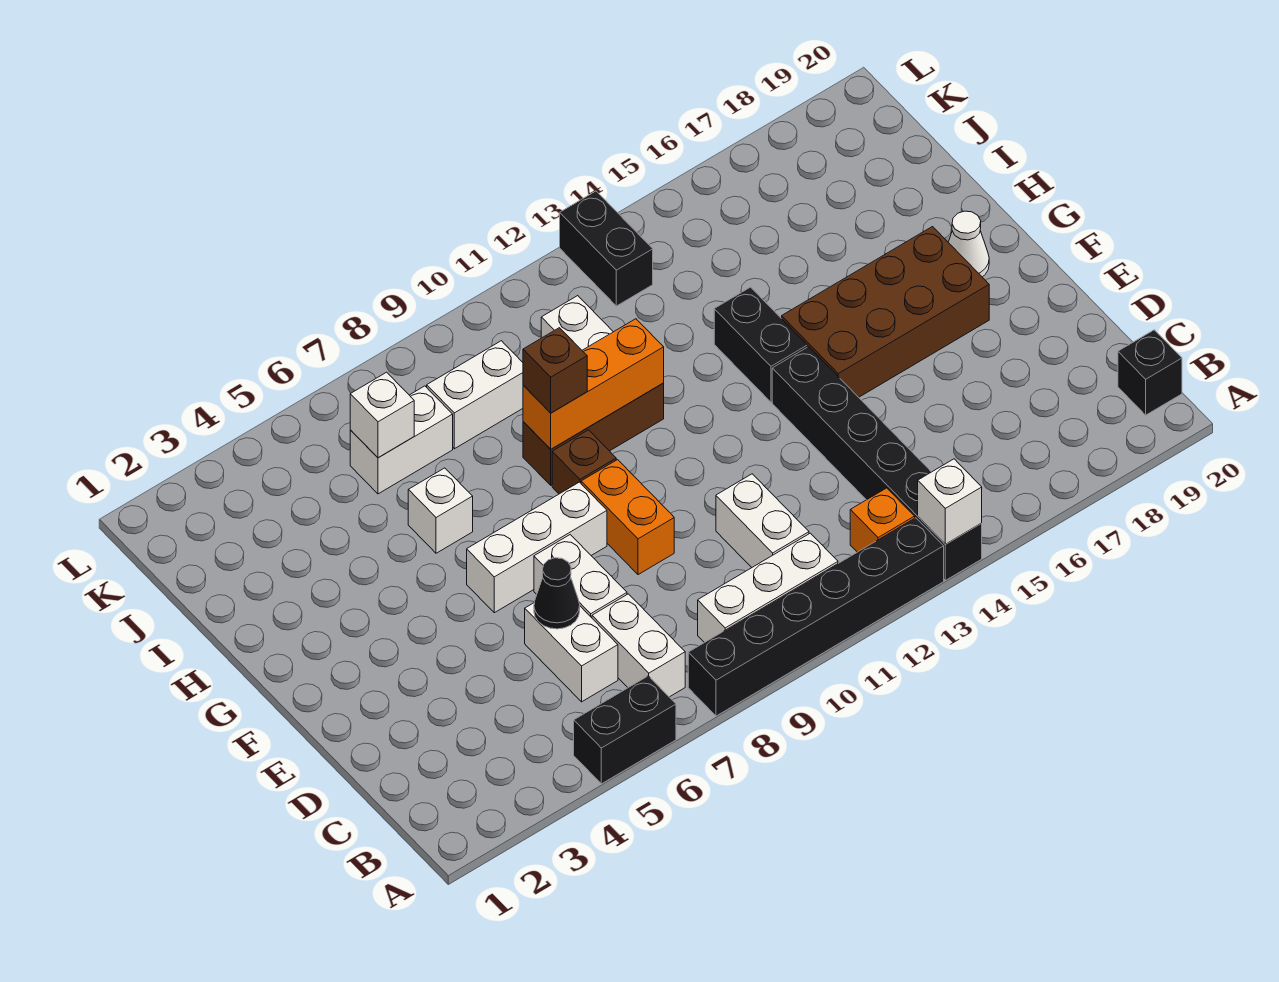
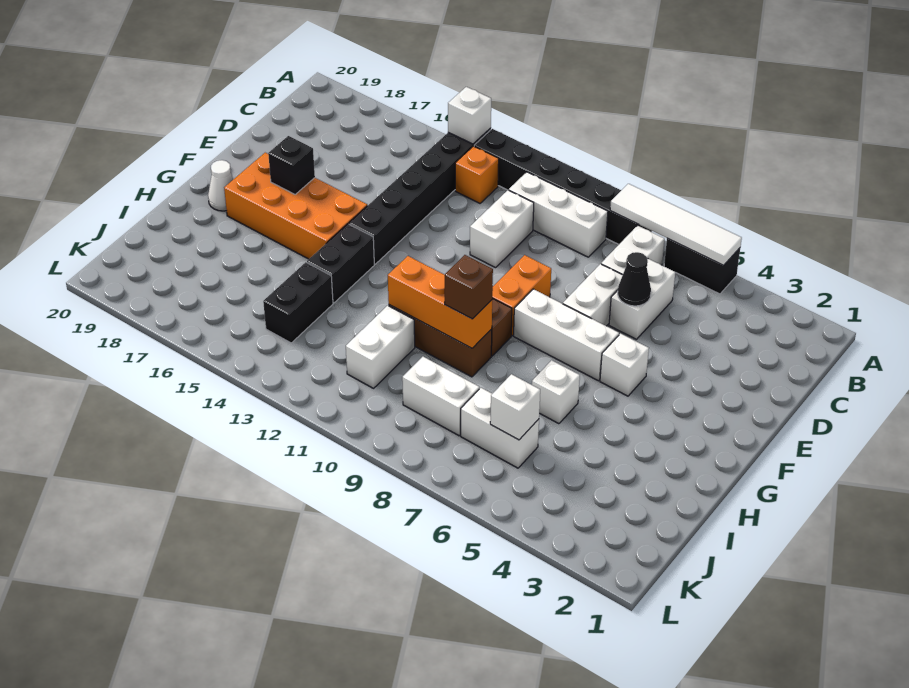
none -> white 1x4 tile [610,184,742,265]
black 1x1 brick [1118,330,1182,415] -> black 1x1 brick moved to [268,136,315,194]
none -> white 1x1 brick [600,333,649,396]
brown 2x4 brick [782,227,989,397] -> orange 2x4 brick [224,153,367,259]
black 1x2 brick [560,191,653,306] -> black 1x2 brick moved to [263,262,333,343]

